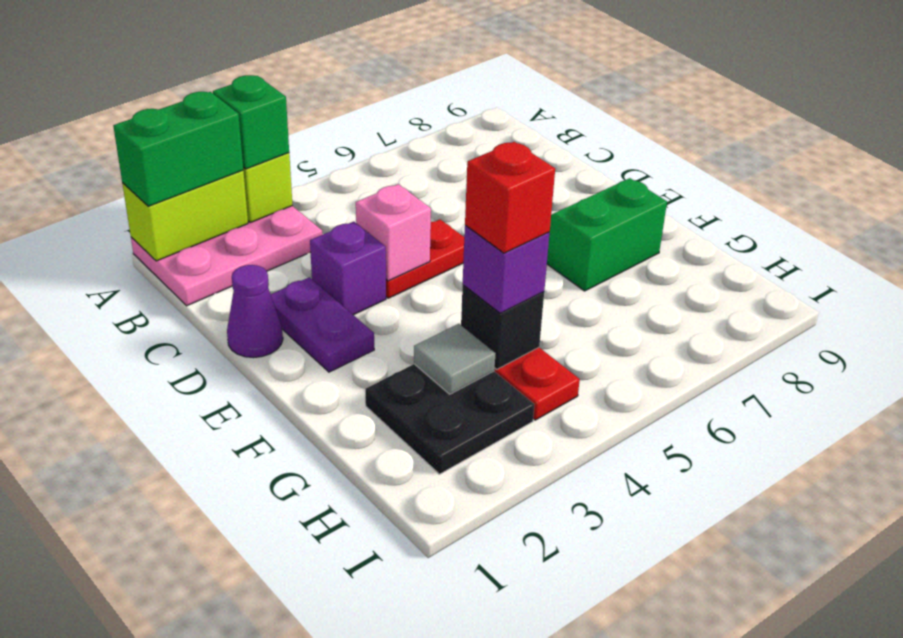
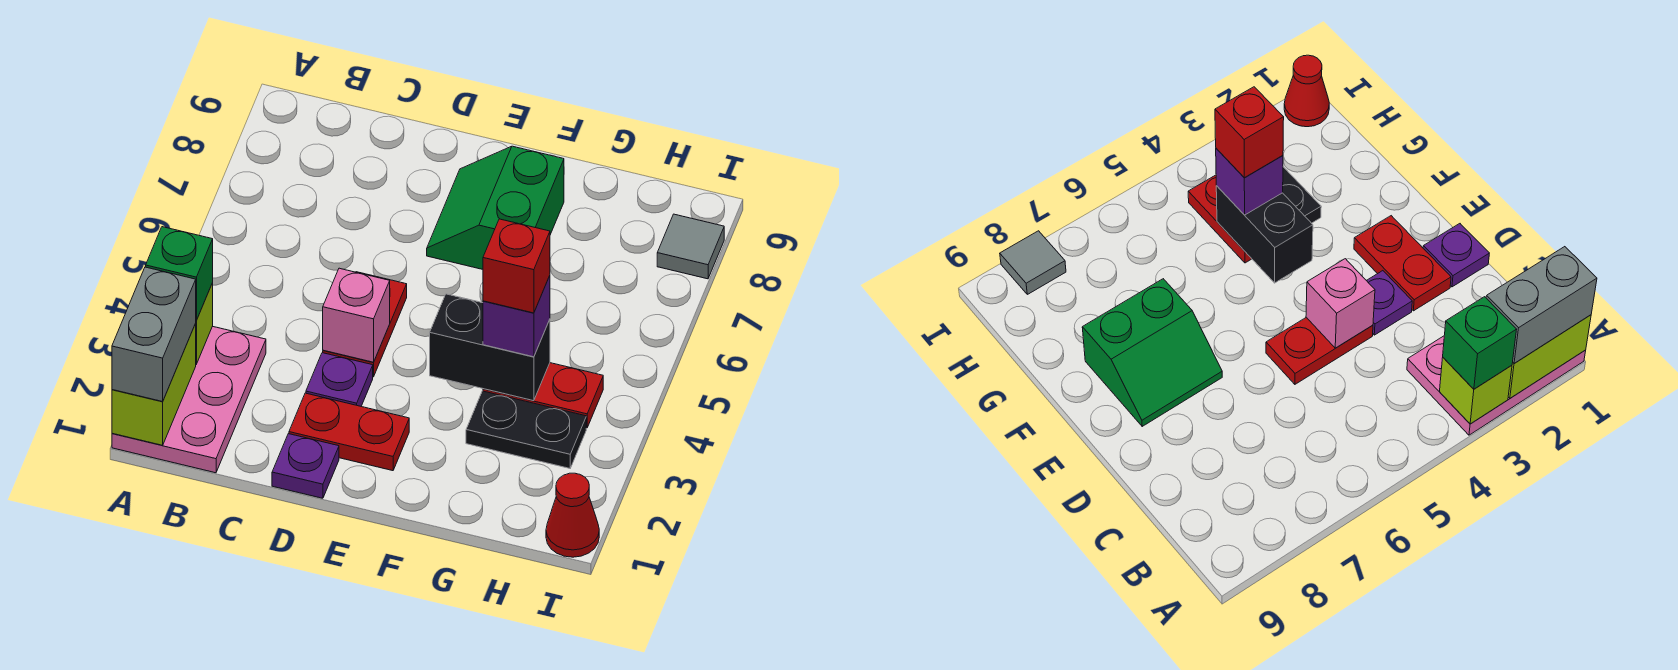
green 1x2 brick [113,92,243,206] -> grey 1x2 brick [112,267,196,402]
purple 1x1 cone [227,265,283,358] -> purple 1x1 plate [272,434,339,498]
purple 1x2 plate [271,277,374,372] -> red 1x2 plate [289,393,409,471]
purple 1x1 brick [310,222,386,315] -> purple 1x1 plate [306,353,373,406]
black 2x2 plate [365,364,534,474] -> black 1x2 plate [466,391,586,468]
grey 1x1 tile [414,324,496,394] -> grey 1x1 tile moved to [657,214,724,279]
black 1x1 brick [461,285,544,370] -> black 1x2 brick [430,294,550,401]
none -> red 1x1 cone [546,473,599,557]

